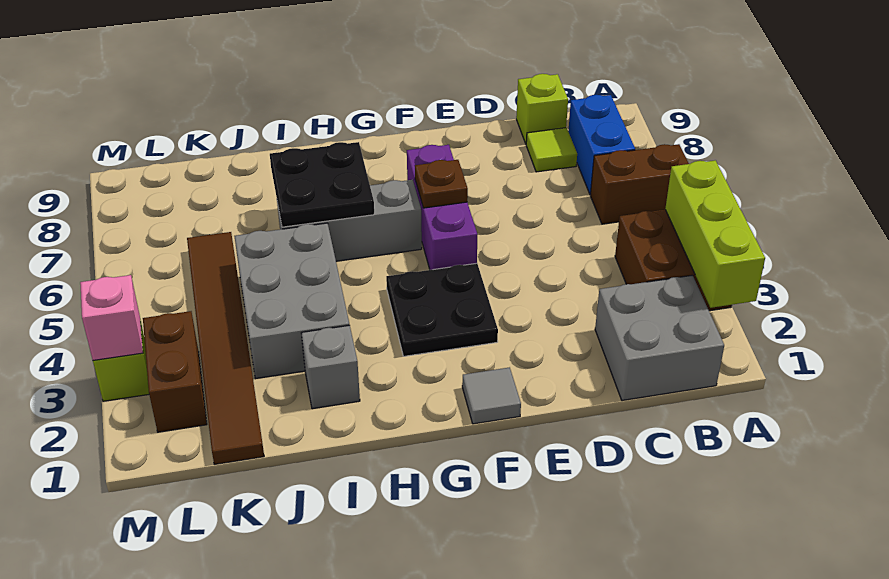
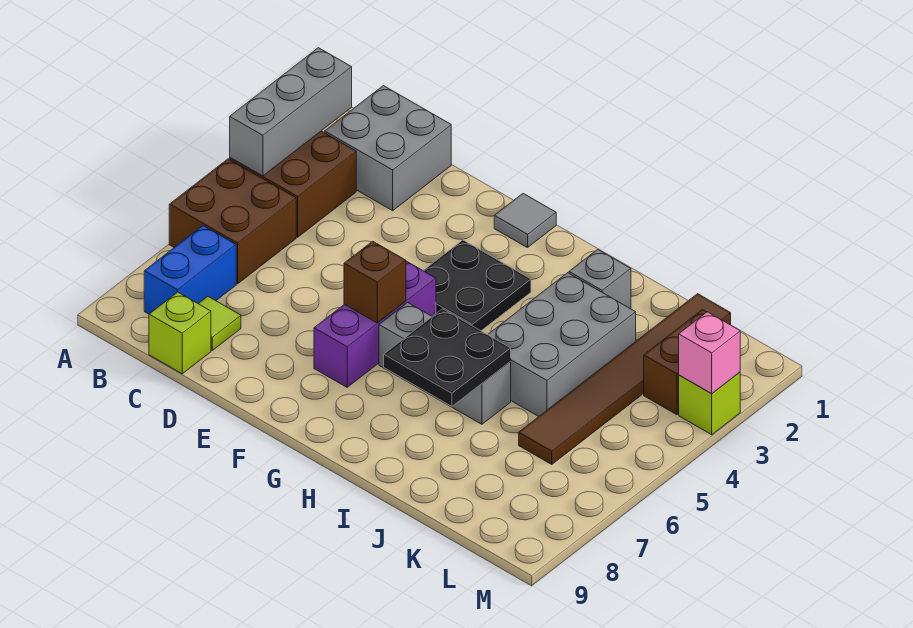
lime 1x3 brick [665,160,765,308] -> grey 1x3 brick [230,48,352,176]
brown 1x2 brick [590,144,689,224] -> brown 2x2 brick [169,159,296,284]
brown 1x1 plate [415,160,468,208] -> brown 1x1 brick [344,241,406,323]

